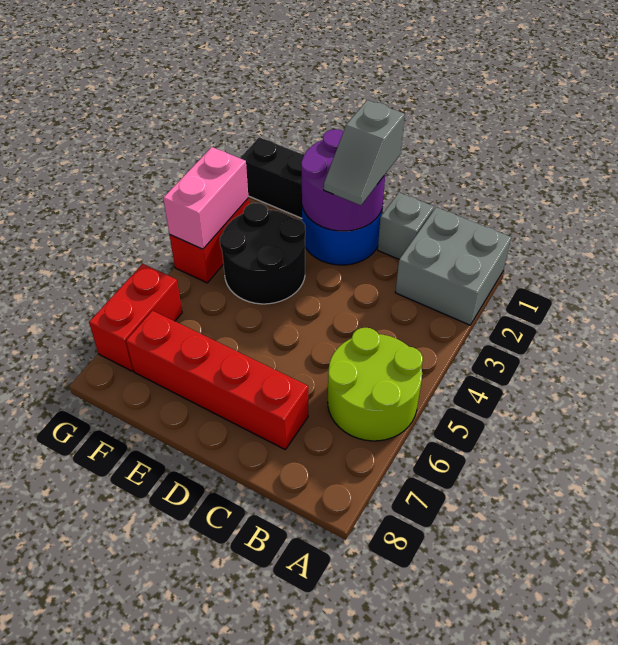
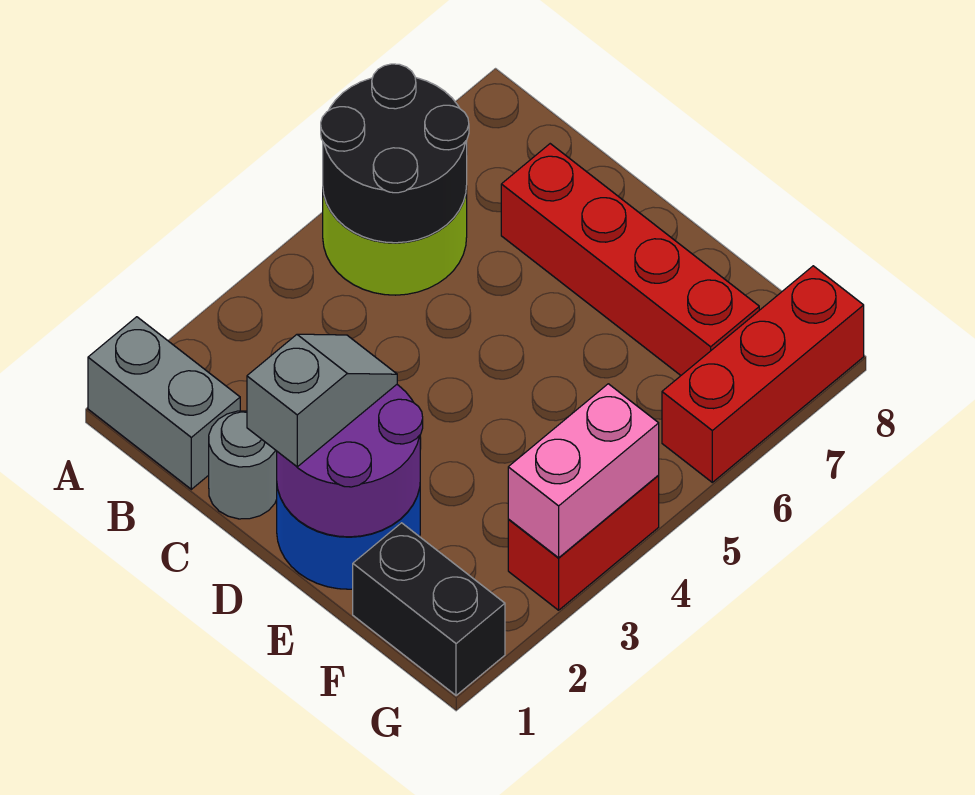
grey 2x2 brick [395,207,512,325] -> grey 1x2 brick [88,317,240,489]
grey 1x1 brick [378,193,434,259] -> grey 1x1 round brick [209,411,277,519]
black 2x2 round brick [220,203,305,304] -> black 2x2 round brick moved to [321,64,469,243]
red 1x2 brick [89,264,182,371] -> red 1x3 brick [662,266,864,482]

